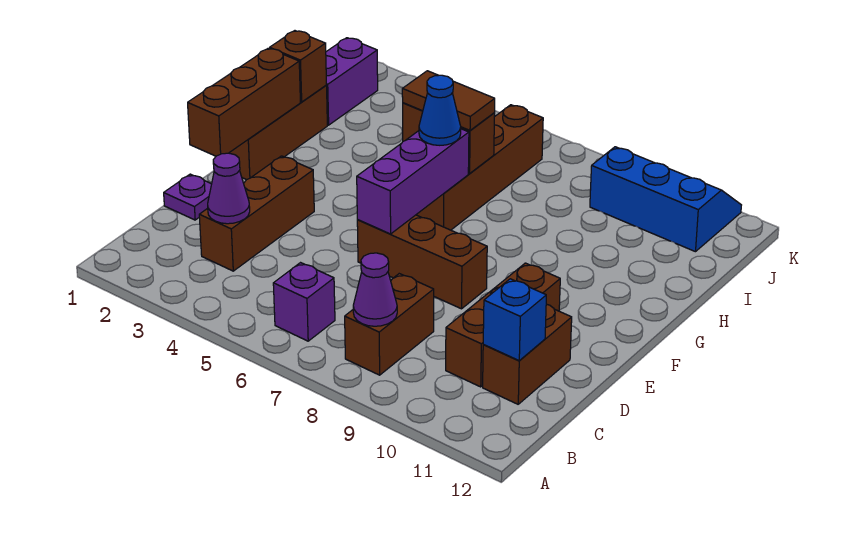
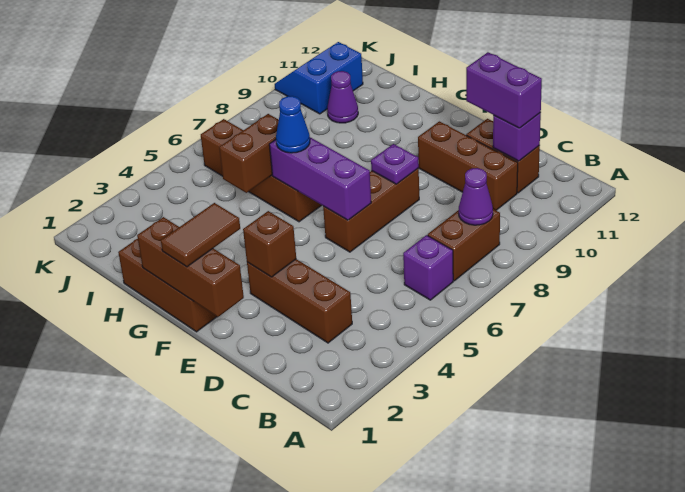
brown 1x2 brick [345,274,434,375] -> brown 1x2 brick turned to [428,209,500,281]
purple 1x1 cone [208,153,250,224] -> purple 1x1 cone moved to [327,71,358,123]
blue 1x1 brick [483,279,546,360] -> purple 1x1 brick [493,113,541,161]
purple 1x1 plate [164,174,212,220] -> purple 1x1 plate moved to [371,144,419,184]
brown 1x1 brick [270,31,327,102] -> brown 1x1 brick moved to [243,211,296,277]
brown 1x2 tile [402,71,495,130] -> brown 1x2 tile moved to [161,203,240,267]
purple 1x2 brick [326,38,378,125] -> purple 1x2 brick moved to [466,52,542,128]
blue 2x3 slope [590,147,741,252] -> blue 2x2 slope [275,42,363,114]

